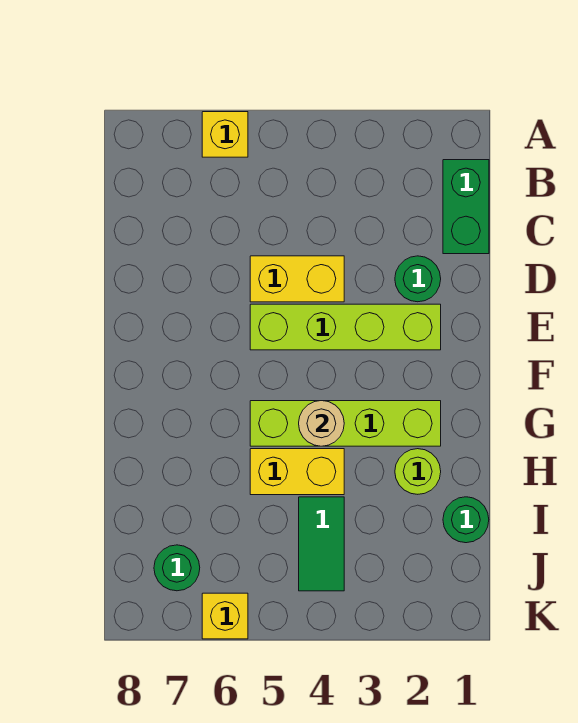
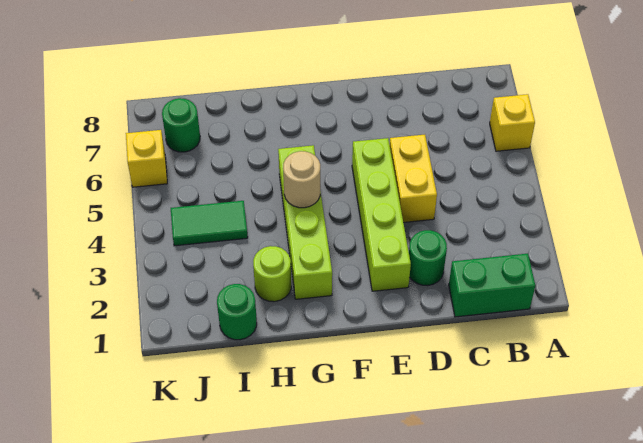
yellow 1x2 brick [250,449,344,495] -> none

